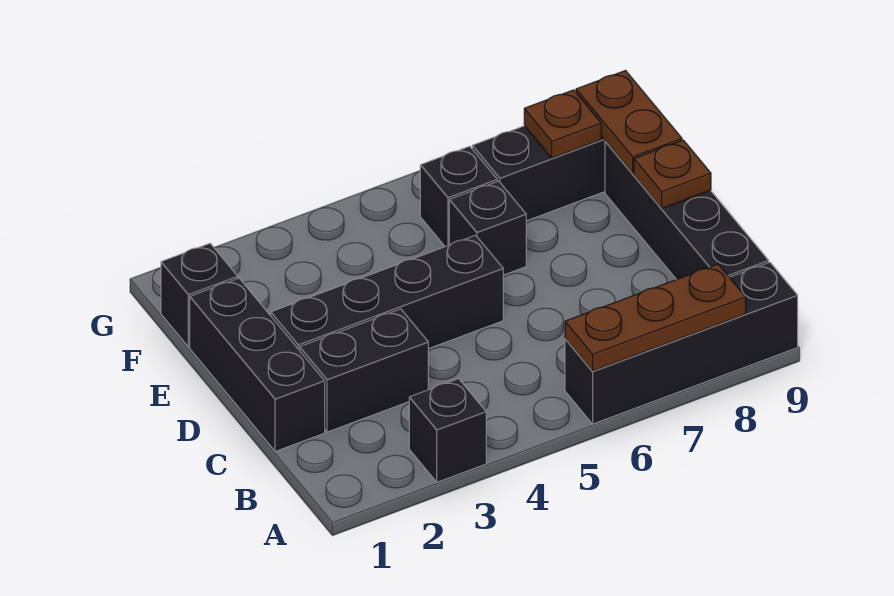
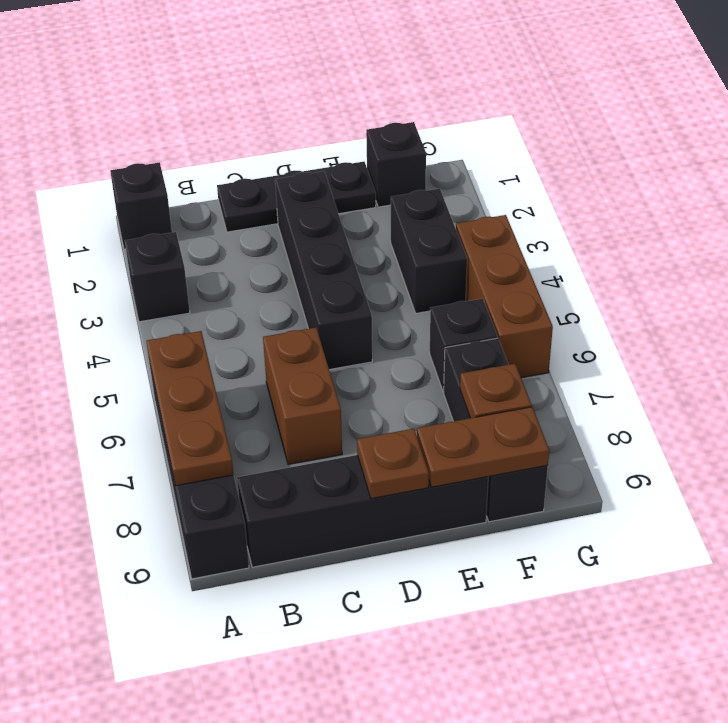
black 1x3 brick [190,278,325,451] -> black 1x3 plate [217,162,376,232]
black 1x2 brick [300,309,428,432] -> black 1x2 brick moved to [391,189,467,313]
none -> brown 1x2 brick [263,327,342,465]
black 1x1 brick [449,181,526,275] -> black 1x1 brick moved to [110,162,172,249]
none -> brown 1x3 brick [456,215,553,378]

